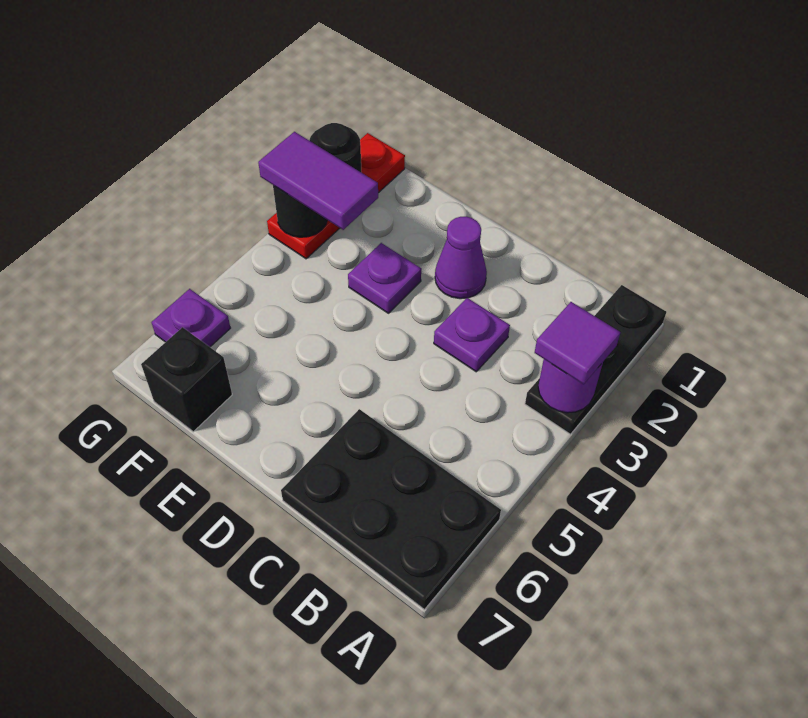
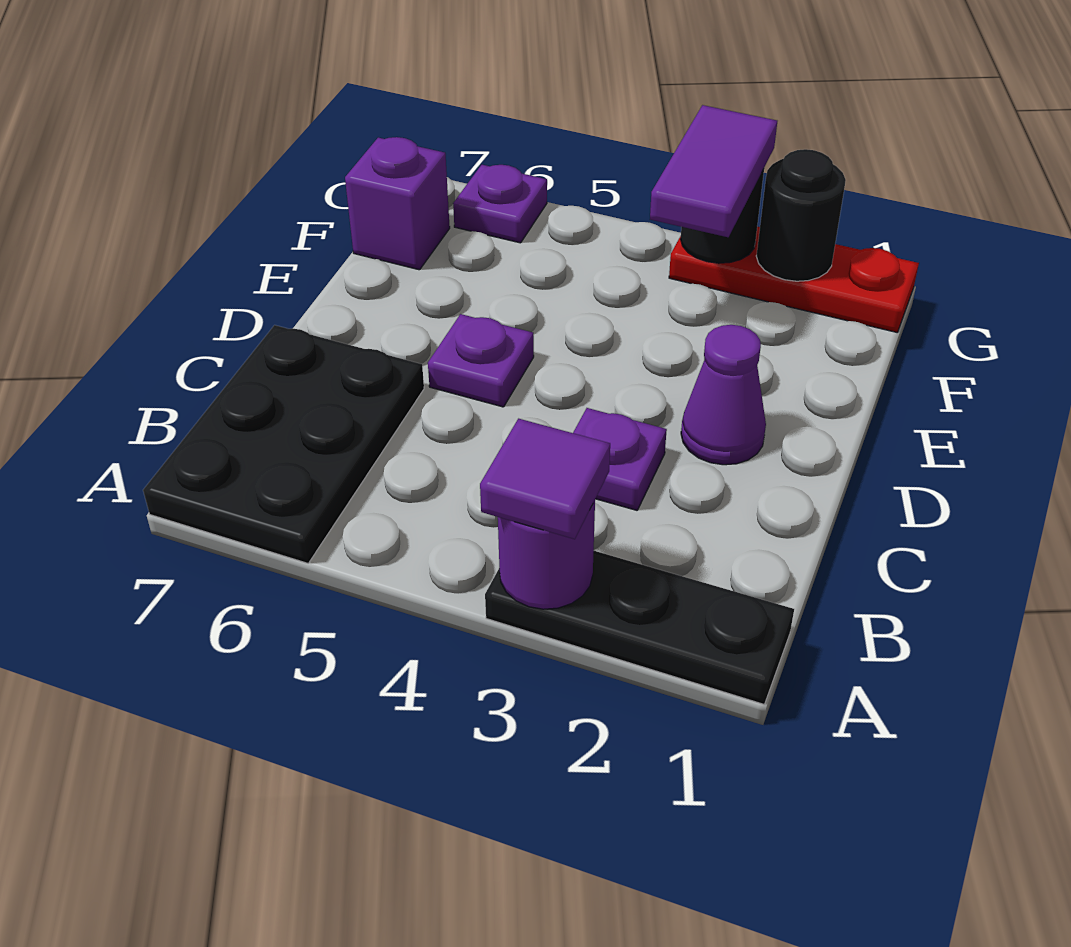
purple 1x1 plate [348,243,421,313] -> purple 1x1 plate moved to [428,314,534,407]
black 1x1 brick [141,327,232,432] -> purple 1x1 brick [345,137,450,270]

